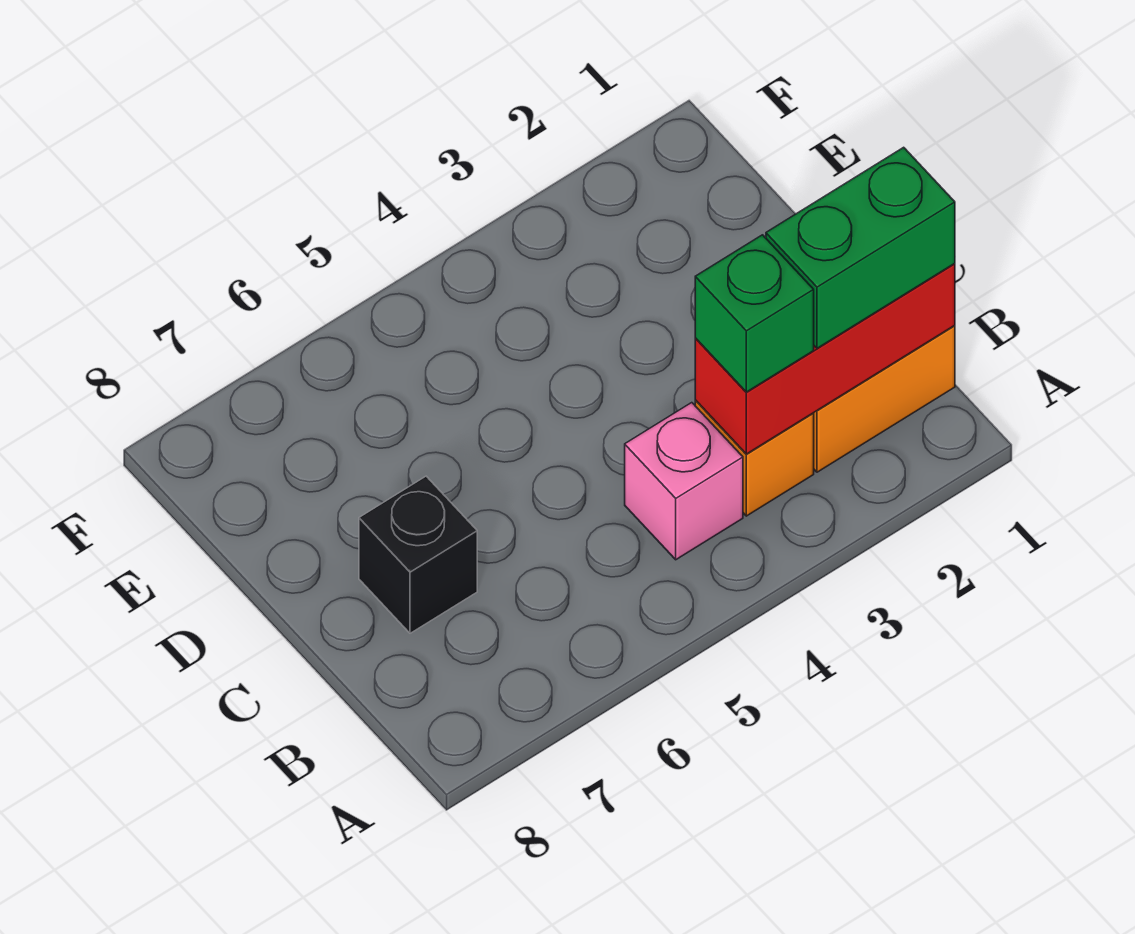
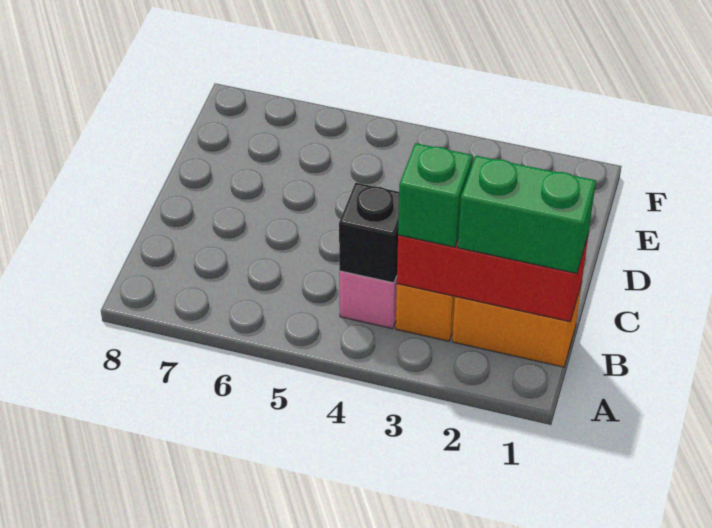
black 1x1 brick [359,476,477,633] -> black 1x1 brick moved to [339,183,399,283]

